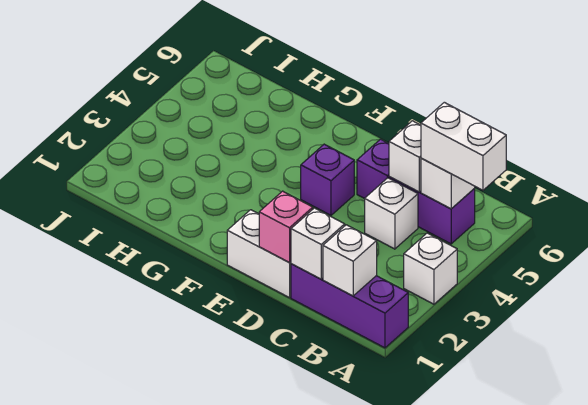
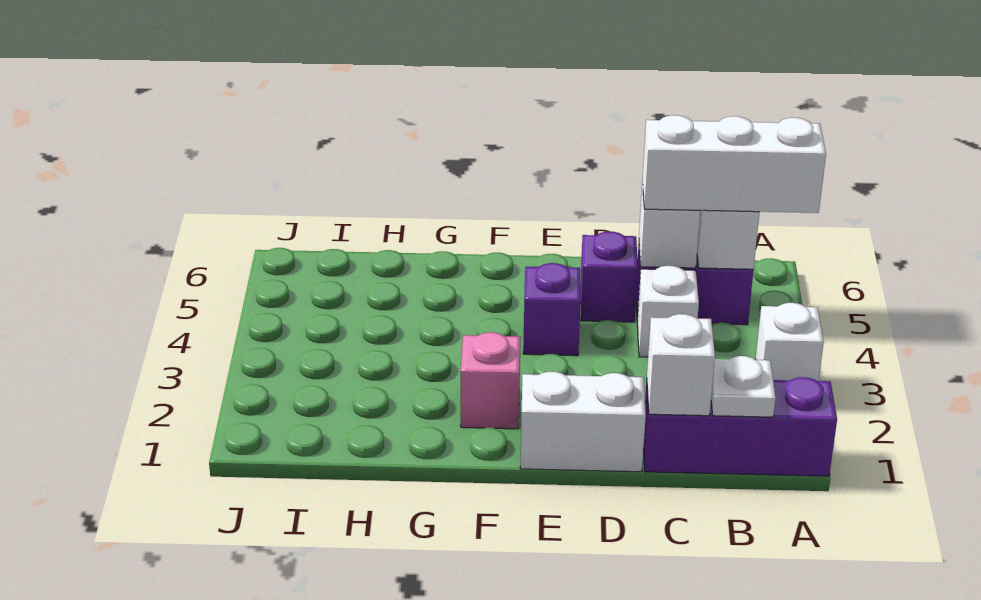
white 1x2 brick [421,102,506,190] -> white 1x3 brick [642,115,826,213]
white 1x1 brick [323,225,377,296] -> white 1x1 plate [711,356,776,417]
pink 1x1 brick [259,191,313,262] -> pink 1x1 brick moved to [461,332,521,429]

